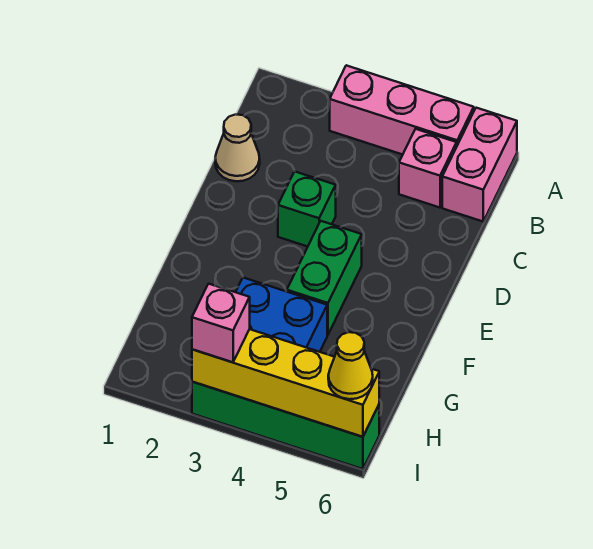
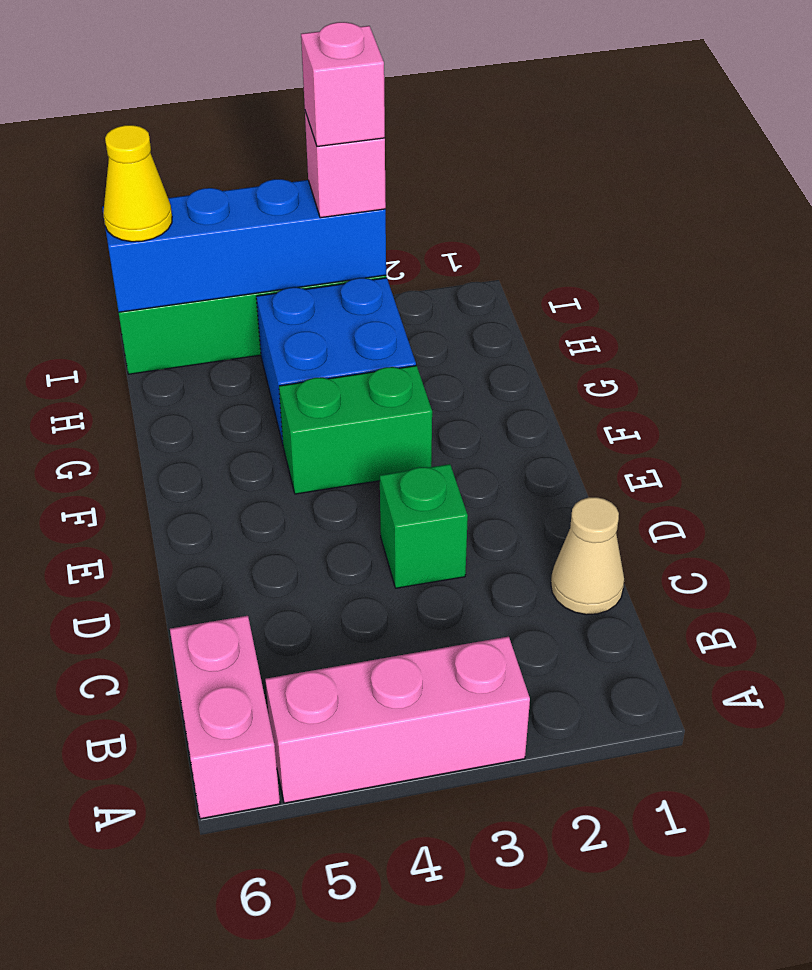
pink 1x1 brick [399,129,457,208] -> pink 1x1 brick moved to [301,22,385,146]
green 1x2 brick [287,221,362,335] -> green 1x2 brick turned to [279,366,432,494]
yellow 1x4 brick [192,329,379,437] -> blue 1x4 brick [102,179,386,312]

